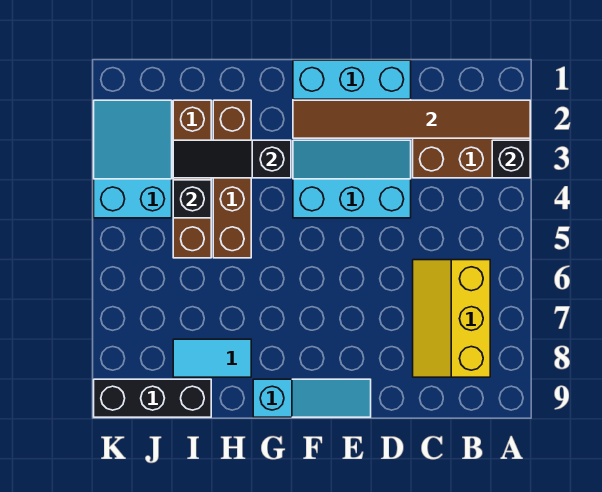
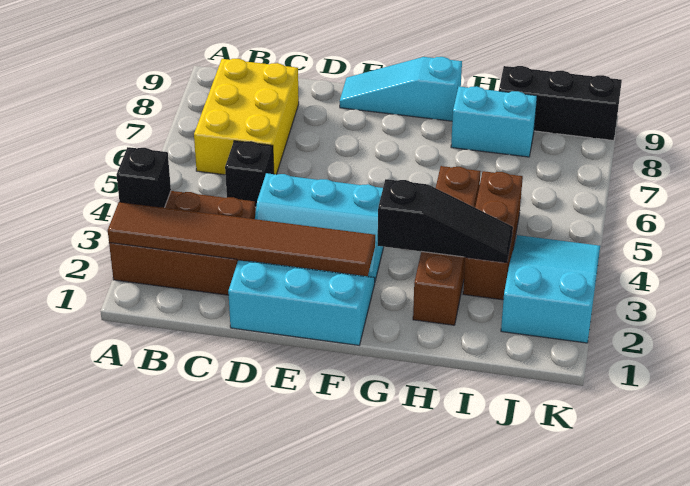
yellow 2x3 slope [413,260,490,377] -> yellow 2x3 brick [194,59,299,175]
cyan 1x2 tile [173,339,251,377] -> cyan 1x2 brick [451,86,537,157]
brown 1x4 brick [173,100,211,258] -> brown 1x3 brick [463,171,523,300]
black 1x1 brick [173,180,211,218] -> black 1x1 brick moved to [225,141,274,207]
cyan 2x3 slope [94,100,172,218] -> cyan 2x3 slope turned to [501,235,600,343]

